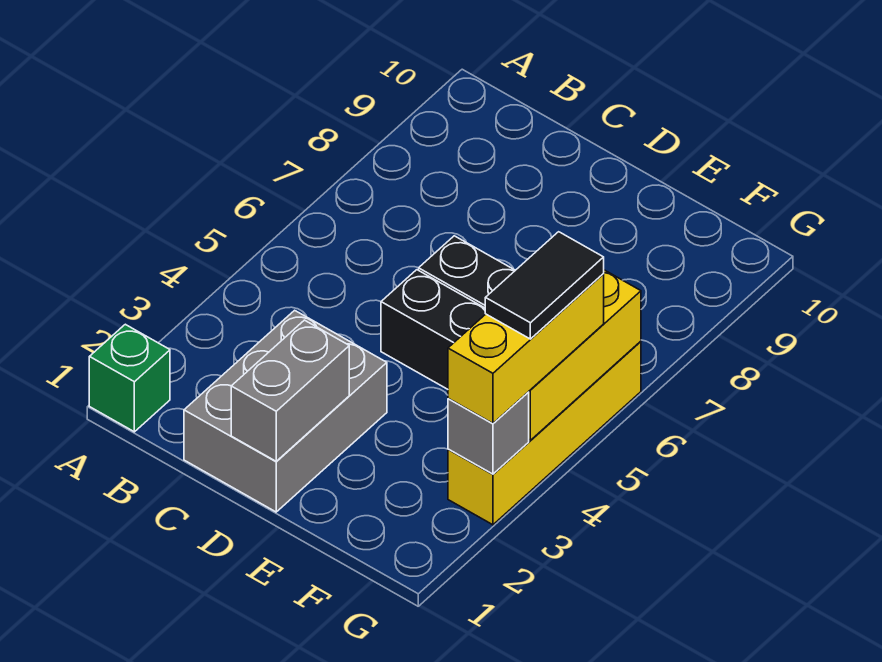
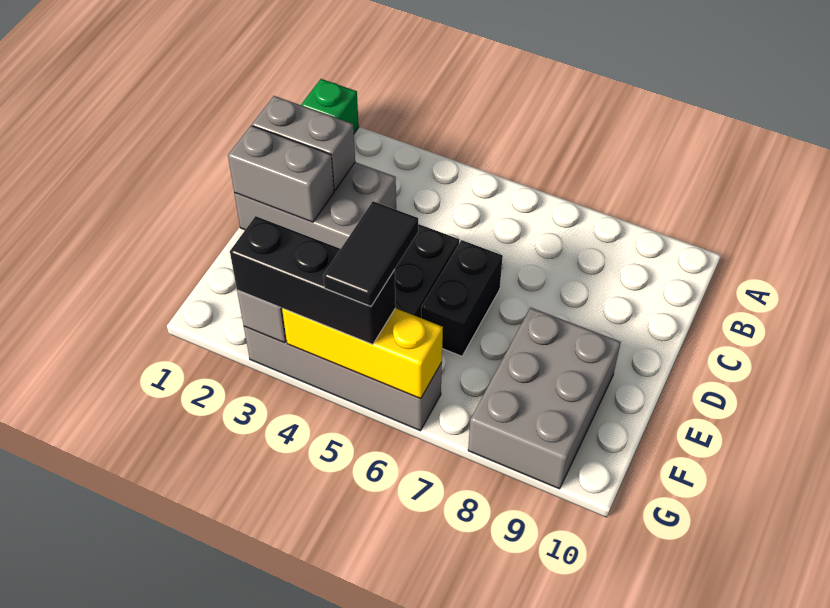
none -> grey 1x2 brick [252,96,355,191]
none -> grey 2x3 brick [468,308,621,489]
yellow 1x4 brick [448,341,641,525] -> grey 1x4 brick [244,326,442,431]
yellow 1x3 brick [448,274,604,423] -> black 1x3 brick [230,216,396,345]
black 1x2 tile [485,232,604,339] -> black 1x2 tile turned to [323,201,418,306]

